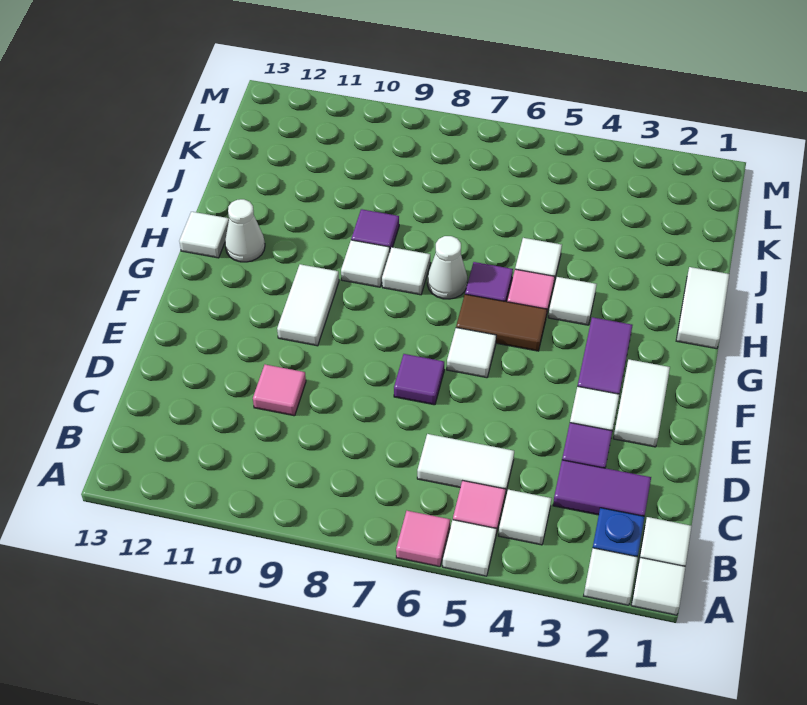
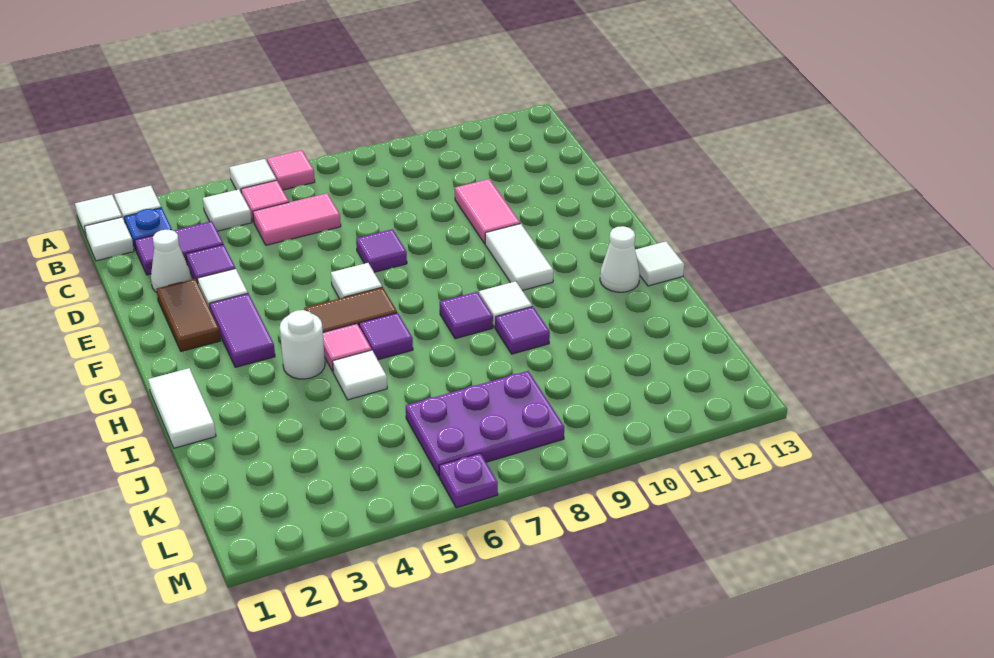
white 1x2 tile [417,434,514,495] -> pink 1x2 tile [253,193,341,245]
pink 1x1 tile [253,365,306,416] -> pink 1x2 tile [455,179,520,244]
white 1x2 tile [613,360,670,447] -> brown 1x2 tile [157,279,220,351]
white 1x1 tile [548,277,597,325] -> white 1x1 round brick [280,310,325,379]
white 1x1 cone [427,236,467,299] -> white 1x1 cone moved to [151,230,191,292]
white 1x1 tile [382,247,430,295] -> purple 1x1 tile [440,292,493,339]
none -> purple 2x3 plate [406,371,564,476]
none -> purple 1x1 plate [439,453,498,508]

